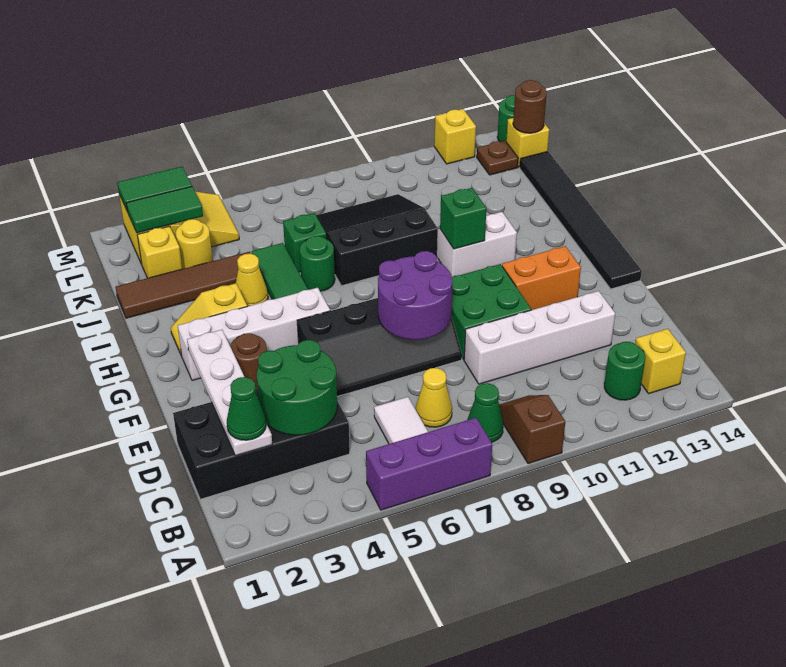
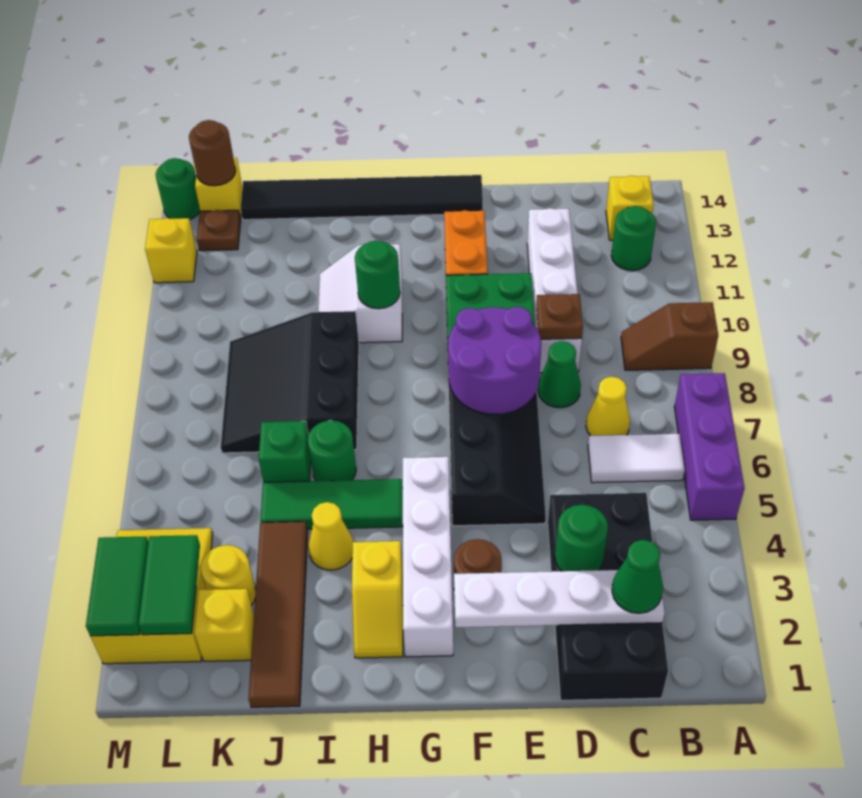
green 1x1 cone [467,383,503,442] -> green 1x1 cone moved to [538,341,581,408]
green 2x2 round brick [257,340,337,435] -> green 1x1 round brick [555,505,608,571]
none -> brown 1x1 plate [536,294,583,339]
green 1x1 brick [440,188,486,249] -> green 1x1 round brick [355,241,400,309]

